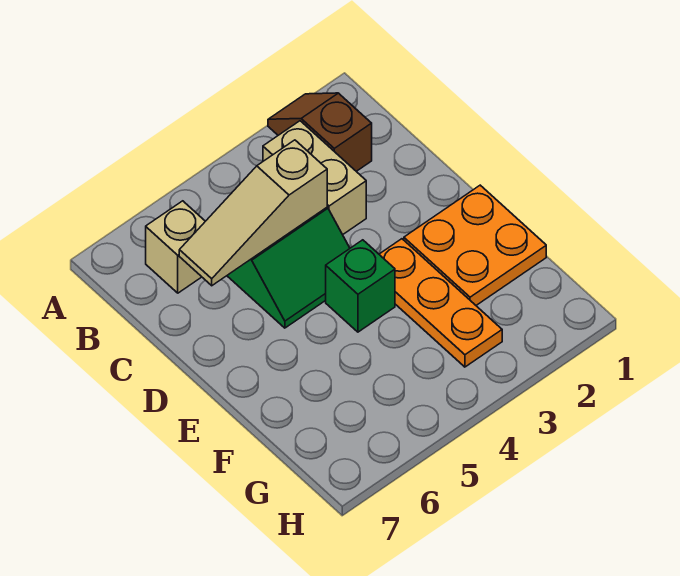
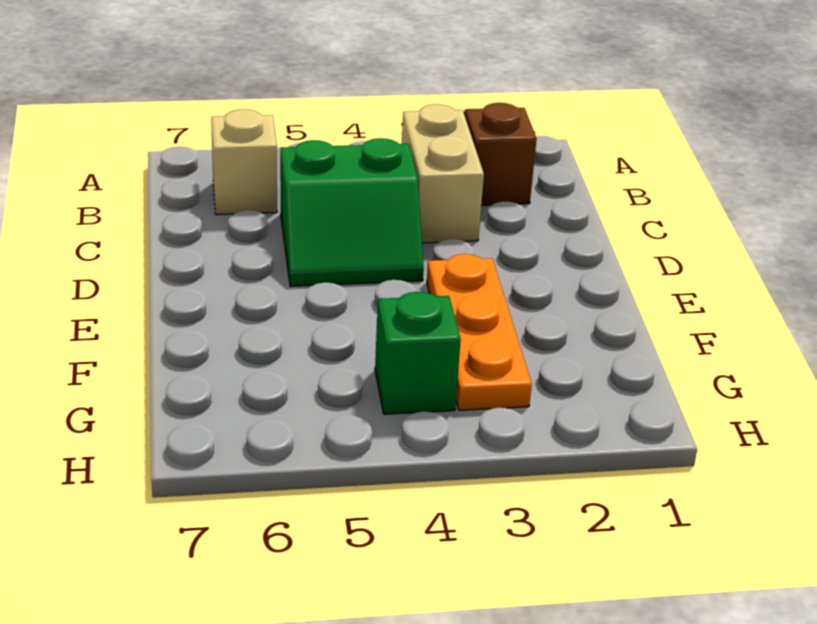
tan 1x3 slope [179,140,327,286] -> none
orange 2x2 plate [404,185,546,305] -> none
green 1x1 brick [326,240,395,332] -> green 1x1 brick moved to [375,292,461,414]

